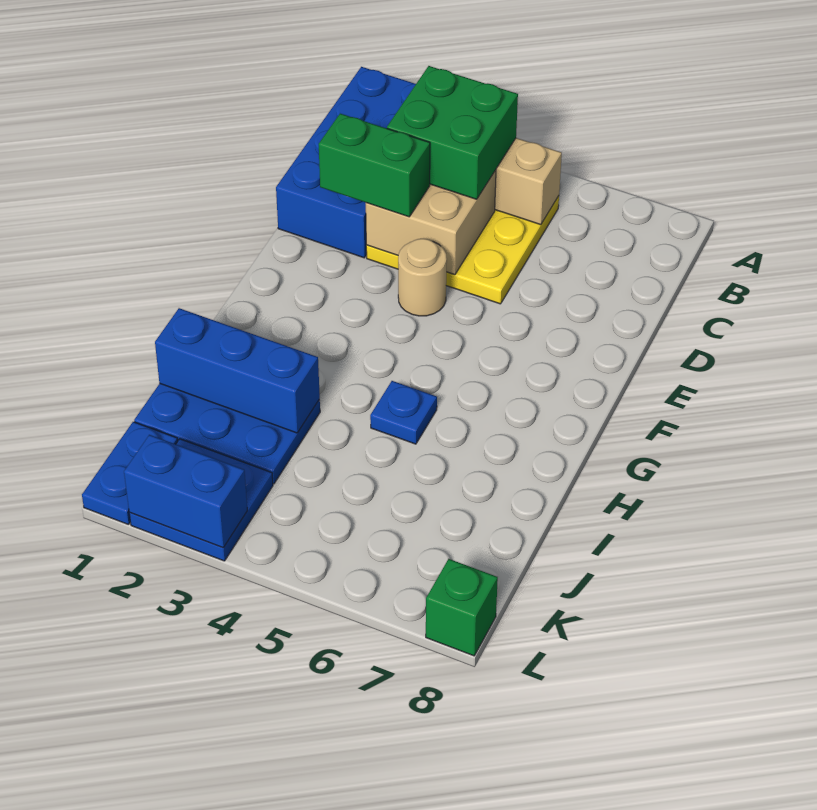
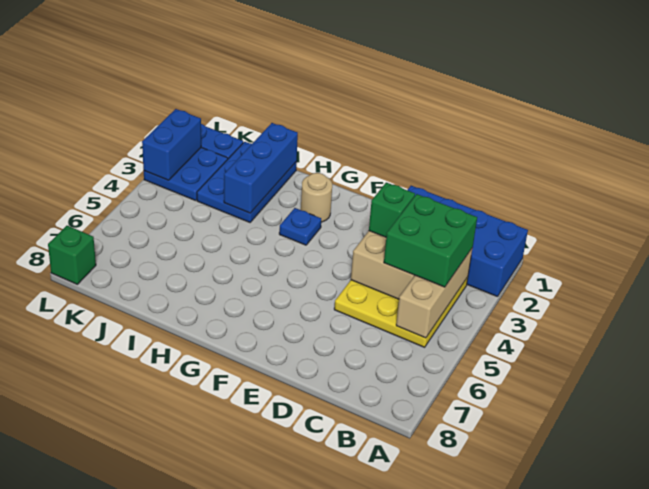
green 1x2 brick [319,114,430,217] -> green 1x1 brick [369,182,415,237]
tan 1x1 round brick [398,239,447,316] -> tan 1x1 round brick moved to [301,173,332,222]
blue 1x1 plate [370,381,437,444] -> blue 1x1 plate moved to [279,208,321,245]

